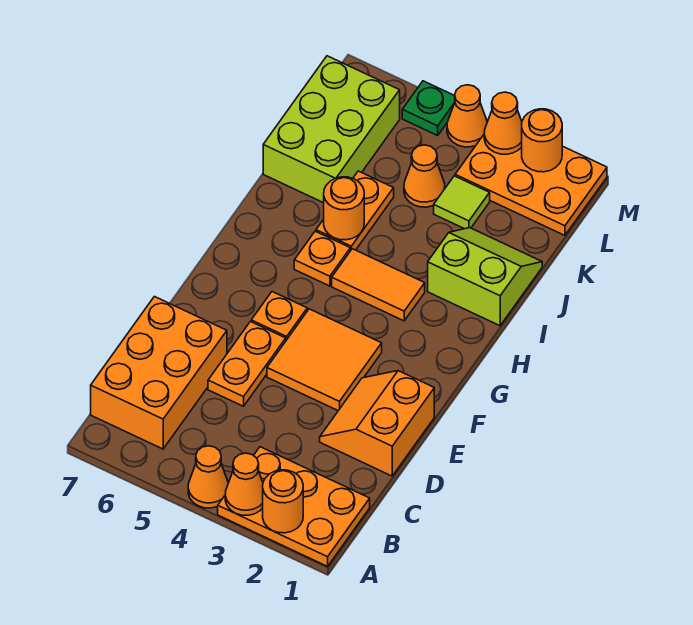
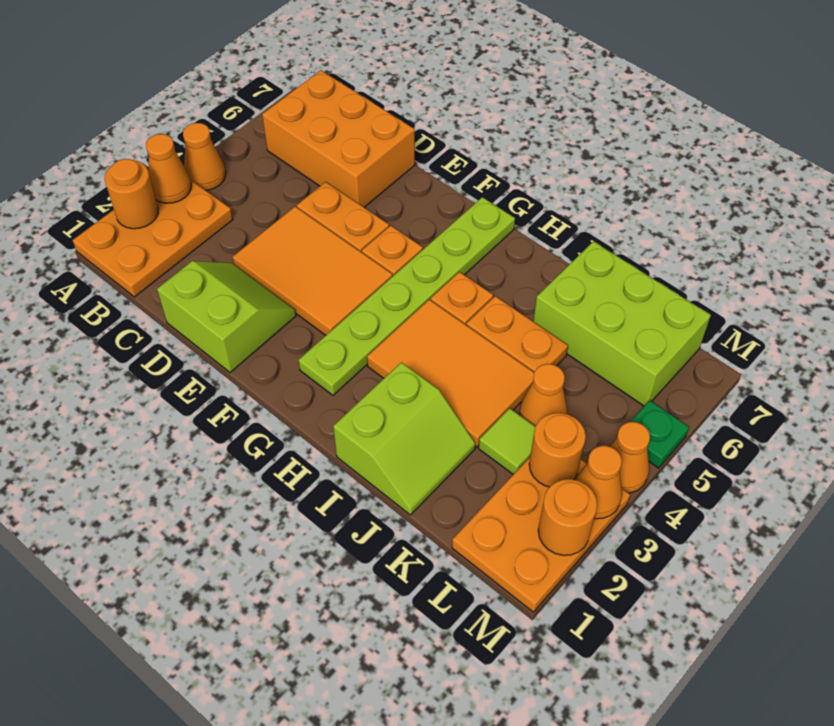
orange 2x2 slope [320,371,434,476] -> lime 2x2 slope [157,261,296,373]
orange 2x2 tile [267,309,382,411] -> orange 2x3 tile [232,207,393,335]
none -> lime 1x6 plate [298,197,515,395]
orange 1x2 tile [332,249,425,321] -> orange 2x3 tile [367,300,534,447]
orange 1x1 round brick [324,177,364,240] -> orange 1x1 round brick moved to [529,413,586,487]

